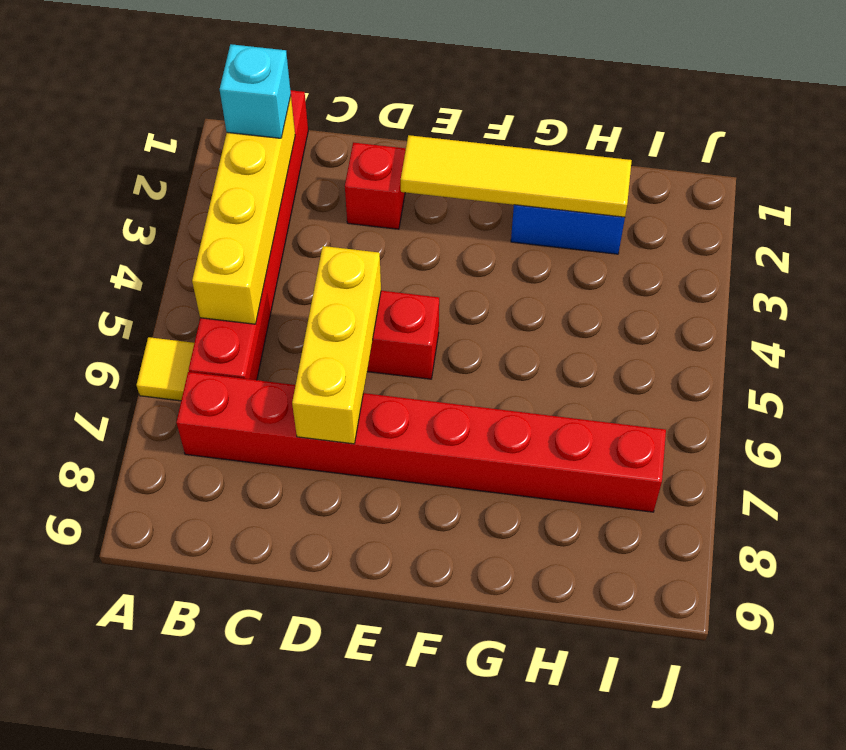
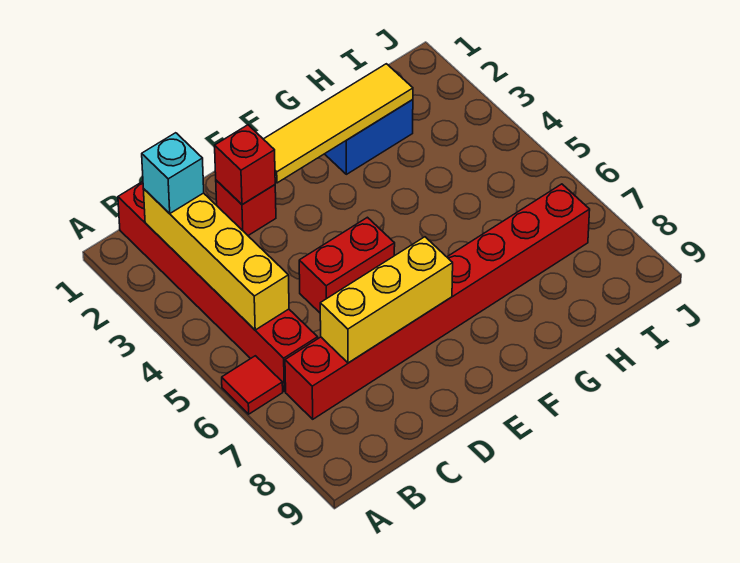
yellow 1x1 tile [137,337,194,401] -> red 1x1 tile [222,356,283,414]
none -> red 1x1 brick [215,125,275,205]
yellow 1x3 brick [292,246,381,444] -> yellow 1x3 brick turned to [320,237,453,363]

